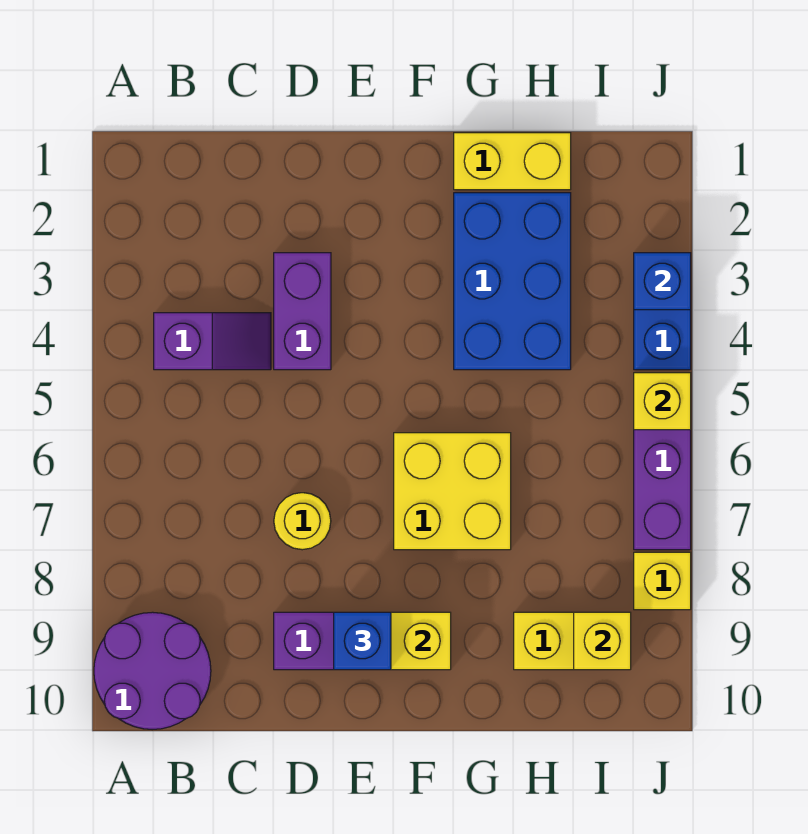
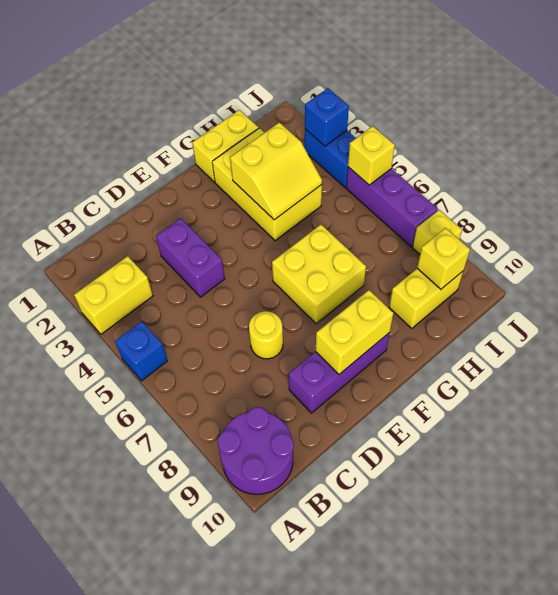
none -> yellow 1x2 brick [74,256,153,334]
purple 1x2 slope [154,313,271,370] -> none
blue 1x1 brick [334,612,391,670] -> blue 1x1 brick moved to [115,321,167,381]
blue 2x3 brick [454,193,571,370] -> yellow 2x3 brick [212,128,322,241]
none -> yellow 2x2 slope [230,122,322,220]

